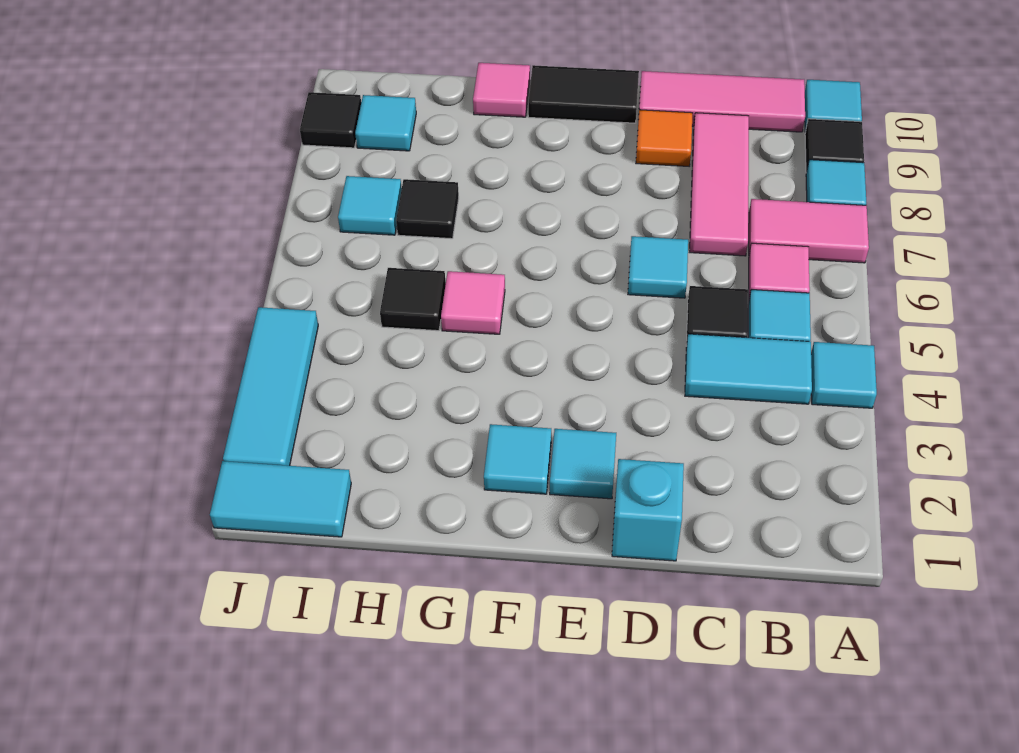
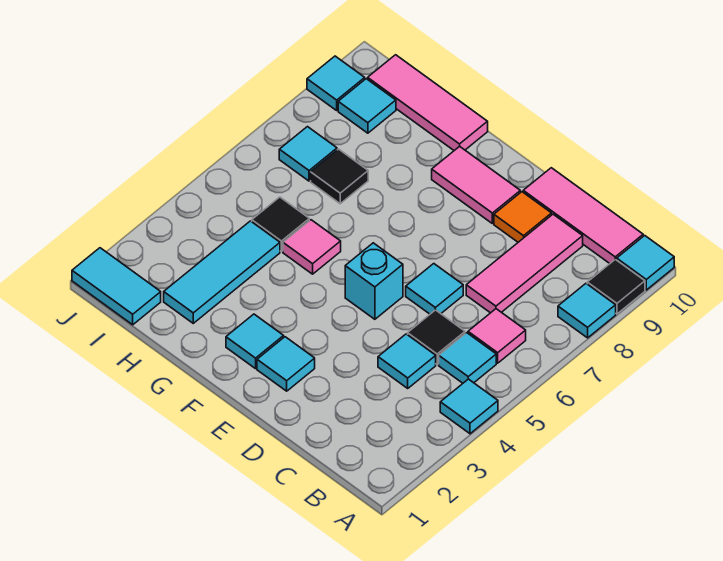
pink 1x2 tile [749,199,869,263] -> pink 1x2 tile moved to [432,146,520,223]
cyan 1x2 tile [685,334,812,404] -> cyan 1x1 tile [378,334,436,388]
cyan 1x1 brick [612,459,684,561] -> cyan 1x1 brick moved to [345,243,403,319]
black 1x2 tile [528,65,639,123] -> none
pink 1x1 tile [473,63,530,117] -> pink 1x3 tile [368,55,488,150]
cyan 1x3 tile [223,307,318,466] -> cyan 1x3 tile moved to [164,221,280,323]
black 1x1 tile [300,92,361,148] -> cyan 1x1 tile [307,56,365,110]

